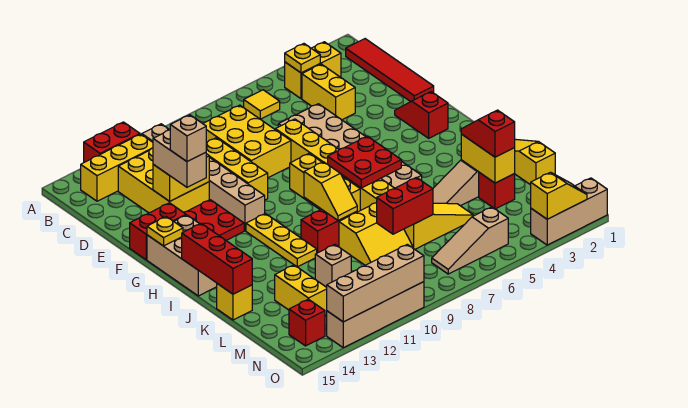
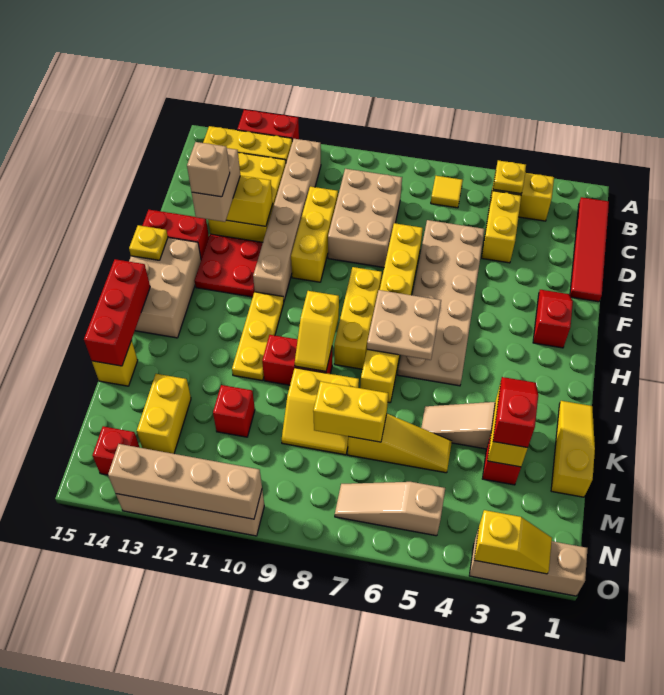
yellow 2x3 brick [203,105,291,178] -> tan 2x3 brick [328,169,402,267]
red 2x2 plate [328,136,401,188] -> tan 2x2 plate [367,290,441,360]
red 1x2 brick [377,177,433,234] -> yellow 1x2 brick [313,382,388,442]
tan 1x1 brick [315,244,351,287] -> red 1x1 brick [213,385,255,437]

